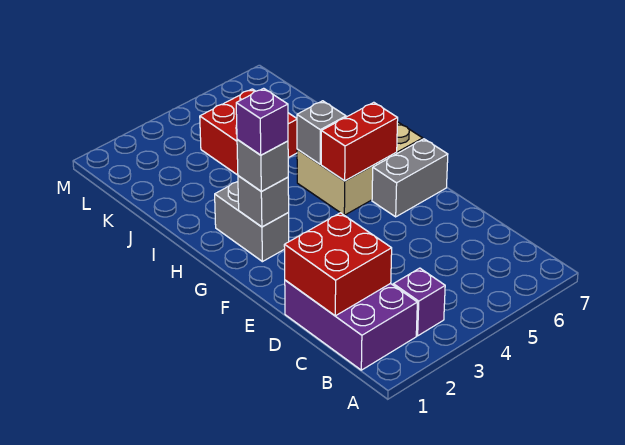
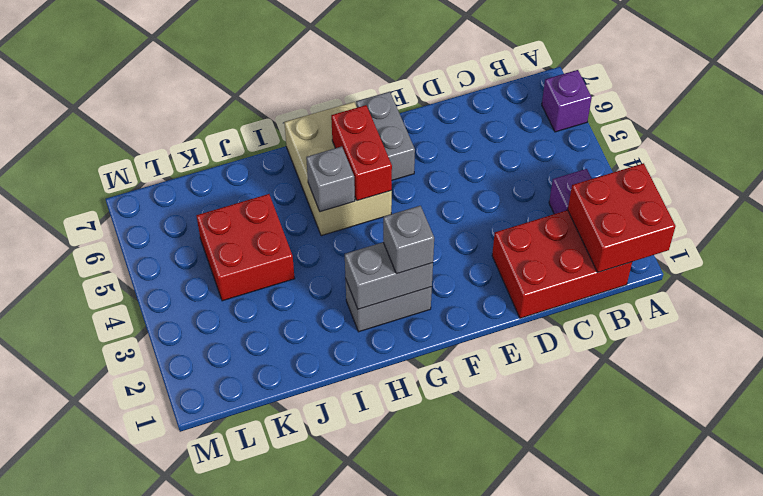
purple 2x3 brick [285,280,417,370] -> red 2x3 brick [492,210,632,318]
red 2x2 brick [284,213,392,316] -> red 2x2 brick moved to [568,163,676,272]
grey 1x1 brick [238,176,289,227] -> grey 1x2 brick [345,242,433,309]
purple 1x1 brick [236,88,288,155] -> purple 1x1 brick moved to [542,70,592,132]

